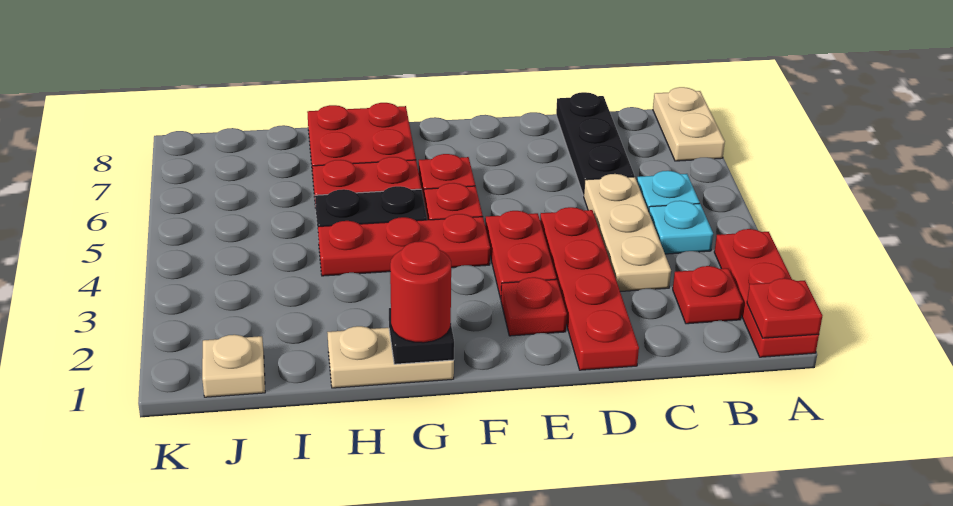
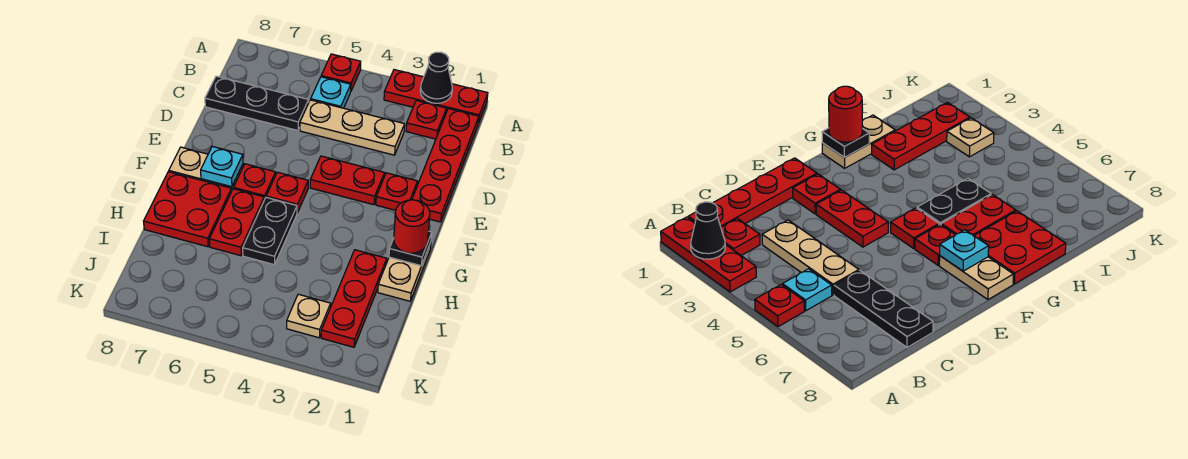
red 1x1 plate [747,278,822,338] -> red 1x1 plate moved to [321,54,361,92]
none -> black 1x1 cone [420,52,452,103]
tan 1x2 plate [653,87,725,161] -> tan 1x2 plate moved to [169,147,243,190]
cyan 1x1 plate [649,201,713,254] -> cyan 1x1 plate moved to [201,146,243,187]
red 1x4 plate [540,207,639,370] -> red 1x4 plate turned to [412,109,479,222]
red 1x3 plate [318,214,490,276] -> red 1x3 plate moved to [321,250,387,347]
tan 1x1 plate [202,335,265,397] -> tan 1x1 plate moved to [287,294,331,338]

